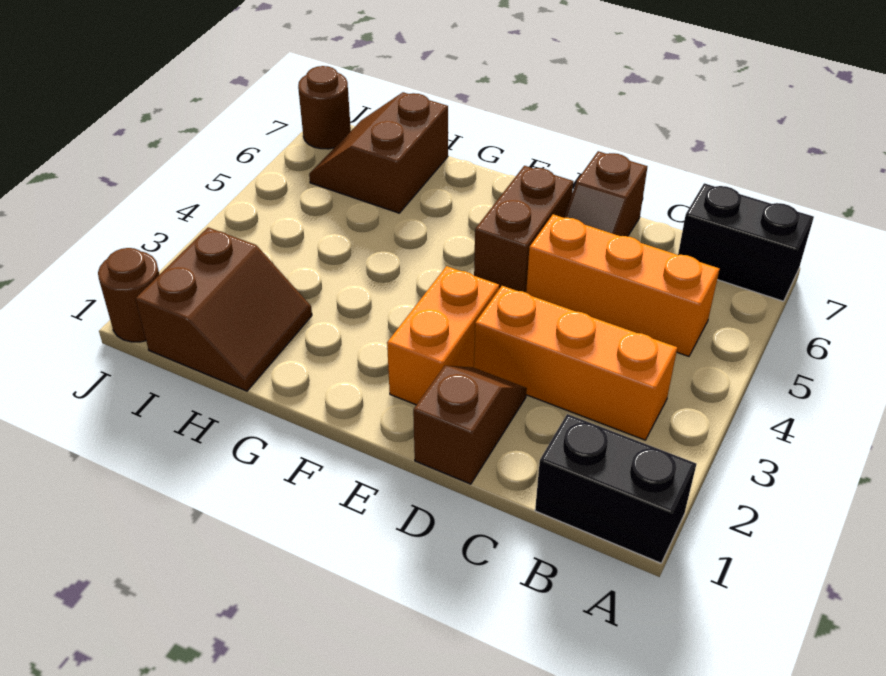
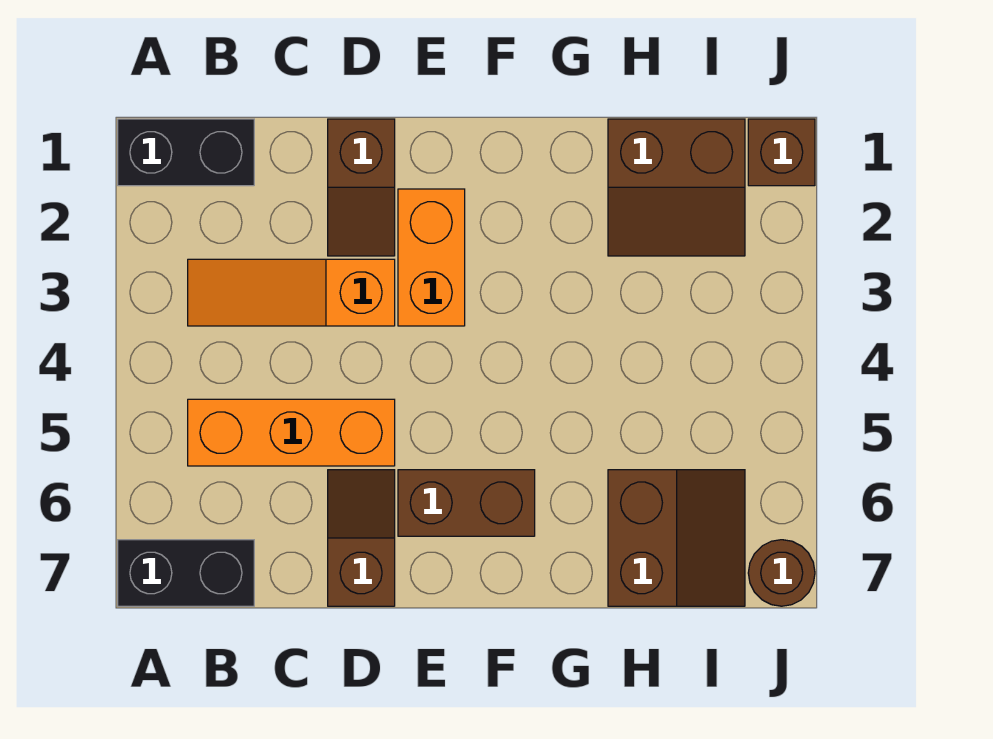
orange 1x3 brick [474,286,677,440] -> orange 1x3 slope [188,259,395,326]
brown 1x2 brick [474,166,573,292] -> brown 1x2 brick turned to [398,470,535,536]
brown 2x2 slope [136,227,312,391] -> brown 2x2 slope turned to [608,119,745,256]
brown 1x1 round brick [98,248,159,342] -> brown 1x1 brick [748,119,815,186]

